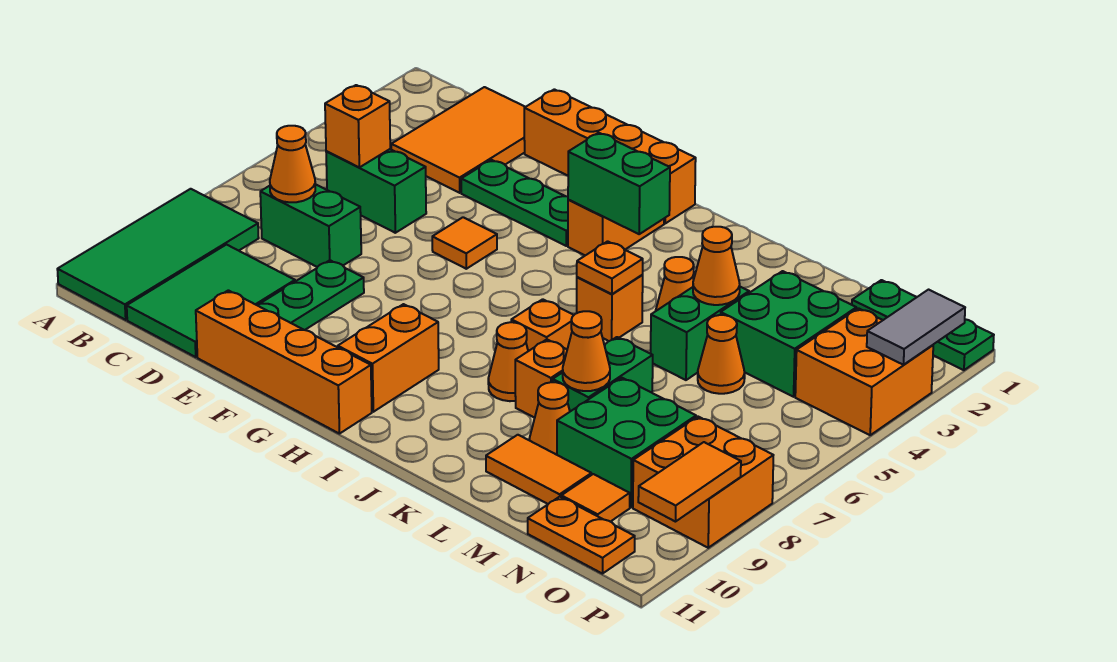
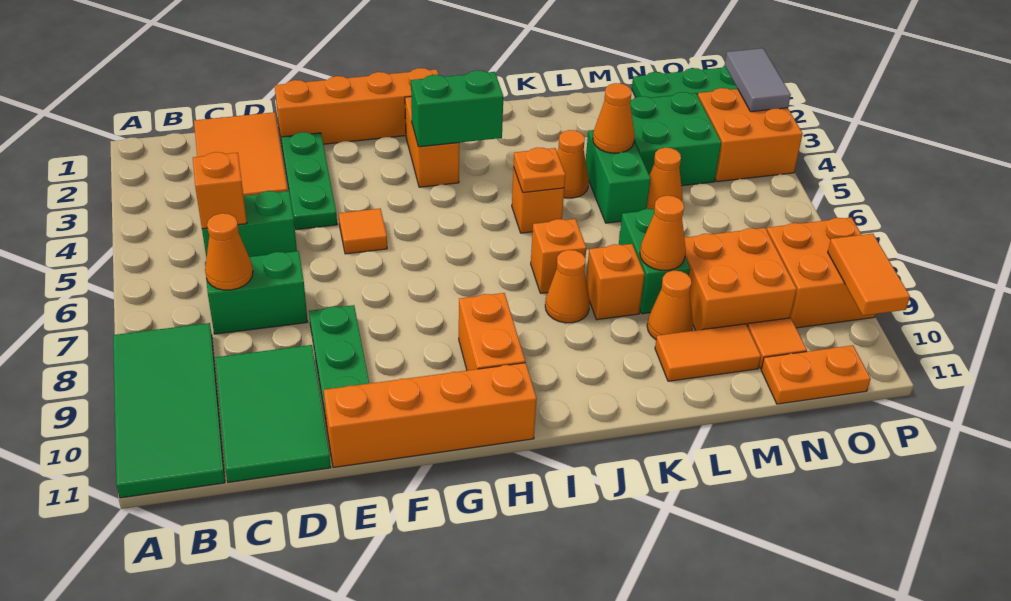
green 1x3 plate [461,160,568,246] -> green 1x3 plate turned to [281,132,337,230]
green 2x2 brick [557,378,696,507] -> orange 2x2 brick [684,228,797,330]

